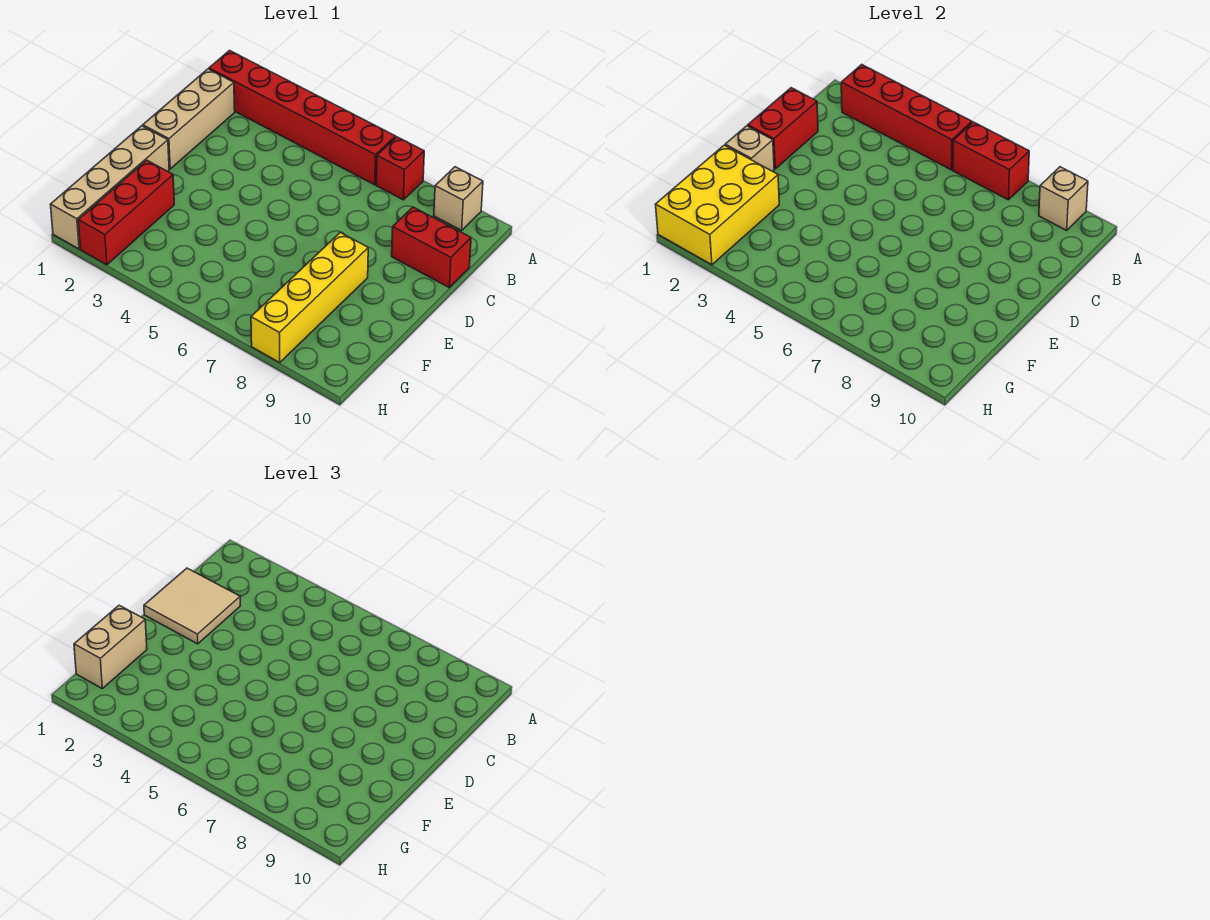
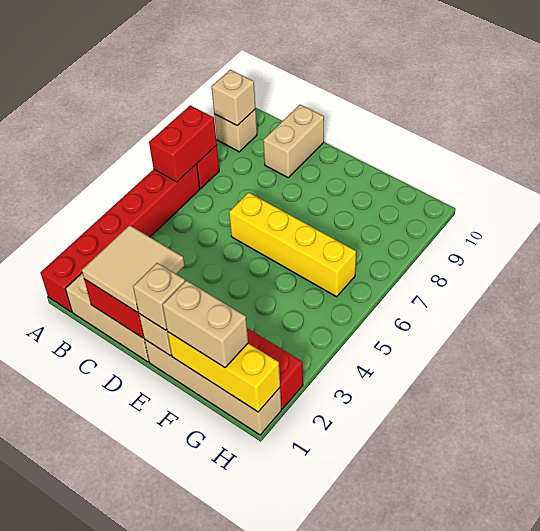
red 1x4 brick [841,65,972,170] -> none
red 1x2 brick [392,207,471,287] -> tan 1x2 brick [263,105,324,177]
none -> tan 1x1 brick [133,263,185,330]
yellow 1x4 brick [251,233,368,363] -> yellow 1x4 brick moved to [229,192,356,297]
yellow 2x3 brick [655,145,779,265] -> yellow 1x3 brick [168,332,280,412]

